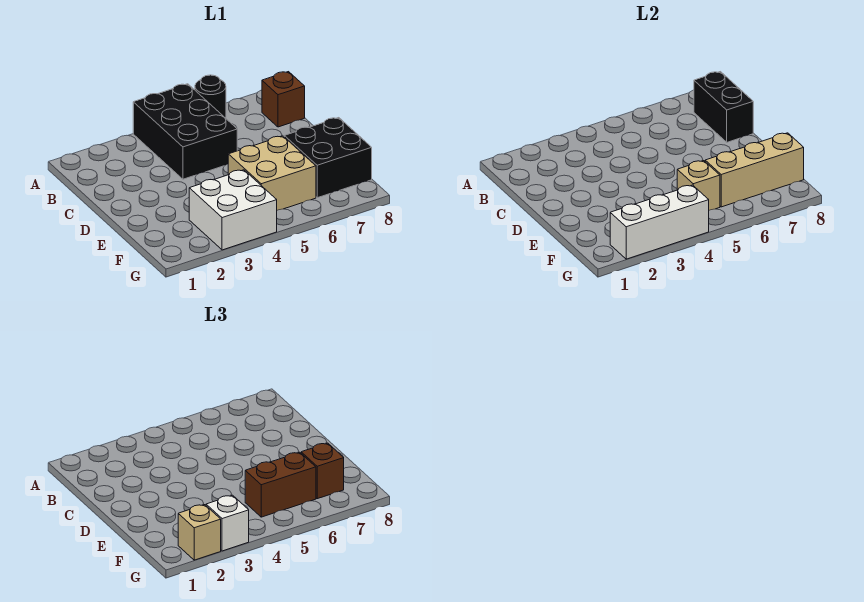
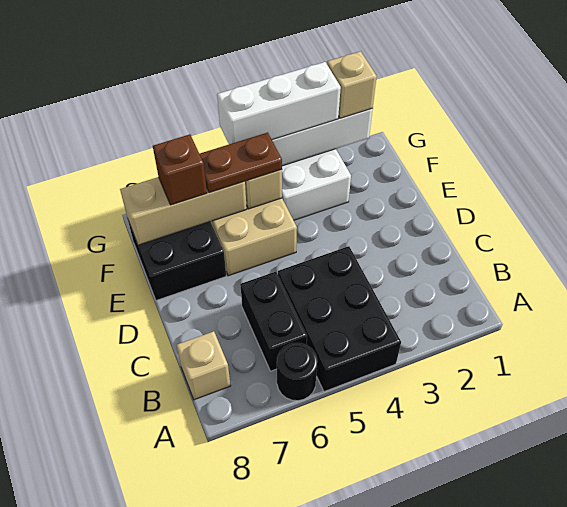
brown 1x1 brick [262,72,305,127] -> tan 1x1 brick [176,331,230,400]
black 1x2 brick [694,72,753,142] -> black 1x2 brick moved to [240,272,307,371]
brown 1x2 brick [245,452,316,517] -> brown 1x2 plate [200,132,282,193]
white 1x1 brick [206,495,249,551] -> white 1x3 brick [217,62,341,144]

